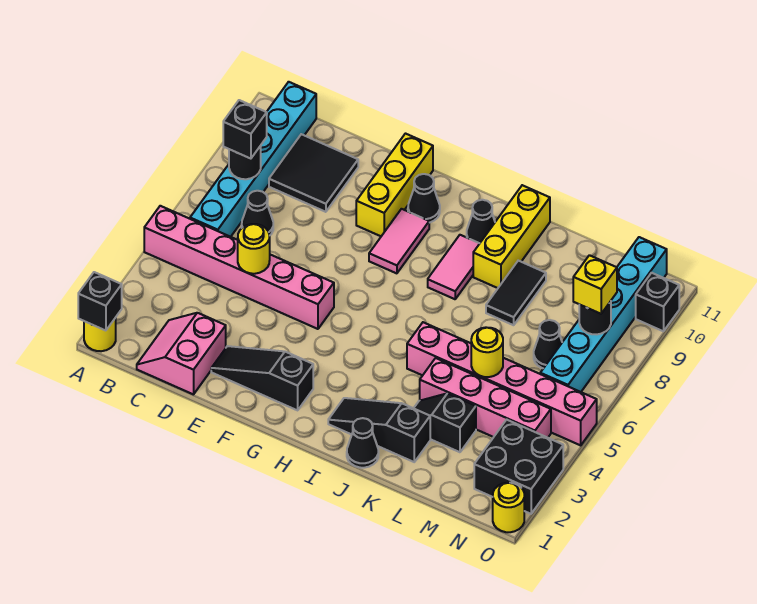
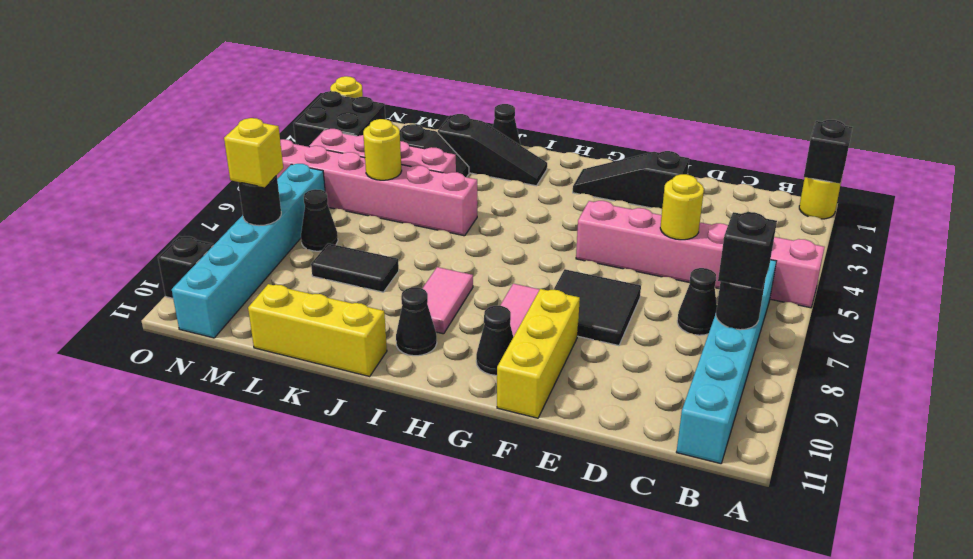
pink 2x2 slope [137,313,226,394] -> none
black 2x2 tile [269,134,358,212] -> black 2x2 tile moved to [554,269,641,346]
black 1x3 slope [211,346,313,410] -> black 1x3 slope turned to [573,151,689,209]
yellow 1x3 brick [473,185,550,288] -> yellow 1x3 brick turned to [248,284,387,376]
black 1x2 tile [486,261,546,325] -> black 1x2 tile turned to [311,243,399,292]

